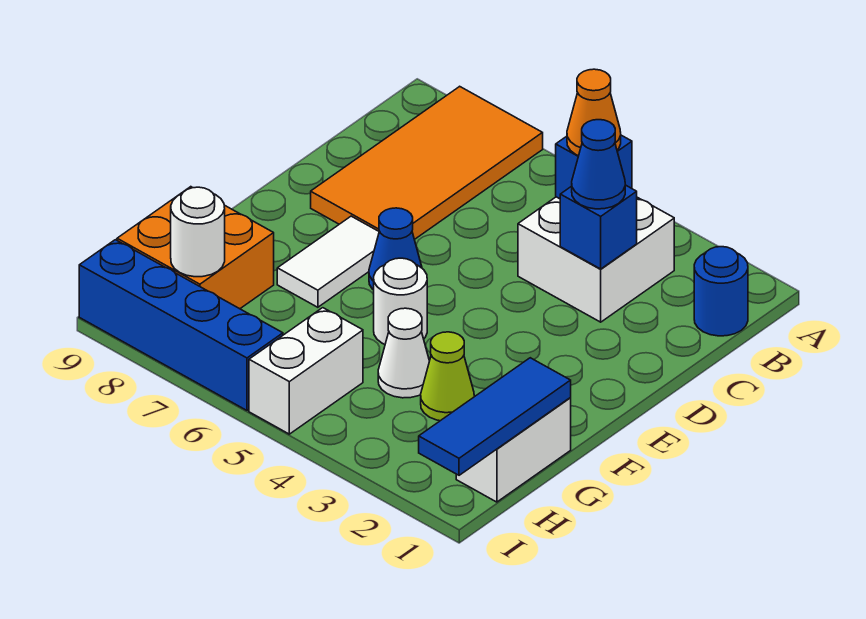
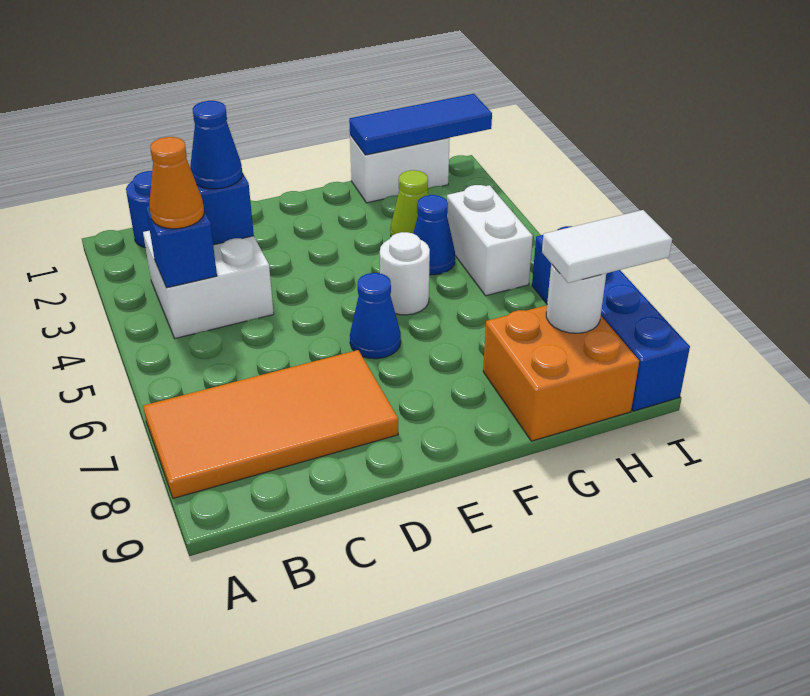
white 1x2 tile [277,216,379,307] -> white 1x2 tile moved to [542,210,672,283]
white 1x1 cone [378,308,429,398] -> blue 1x1 cone [413,195,455,275]
white 1x2 brick [249,308,363,434] -> white 1x2 brick turned to [447,185,533,296]

